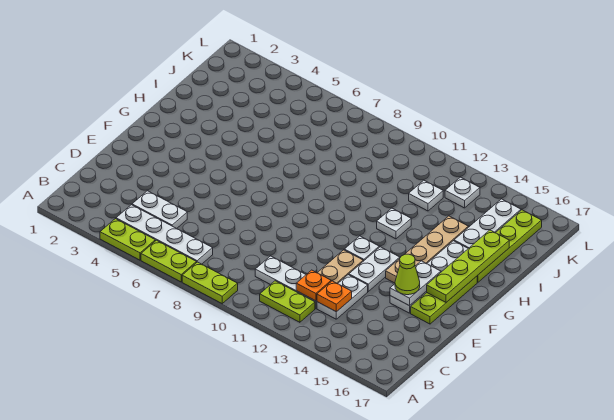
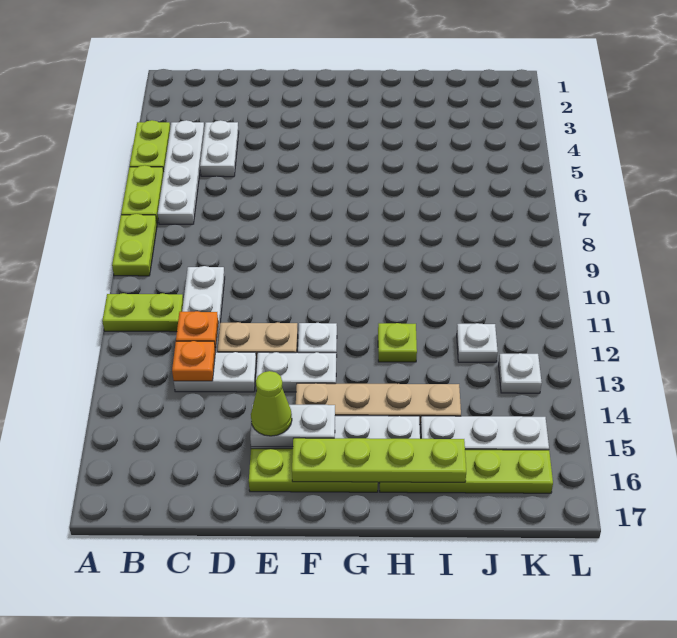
lime 1x2 plate [260,281,315,322] -> lime 1x2 plate turned to [102,293,183,332]
white 1x1 plate [377,208,411,239] -> lime 1x1 plate [378,323,417,362]

